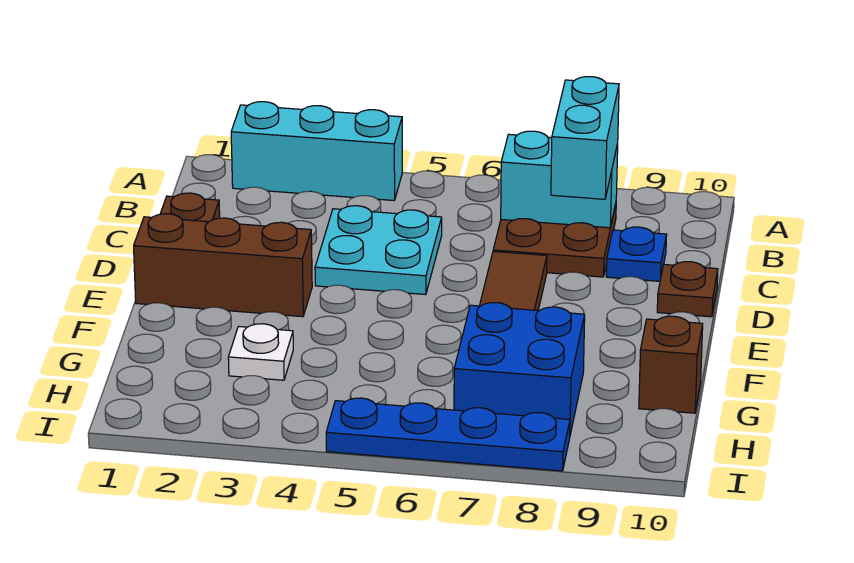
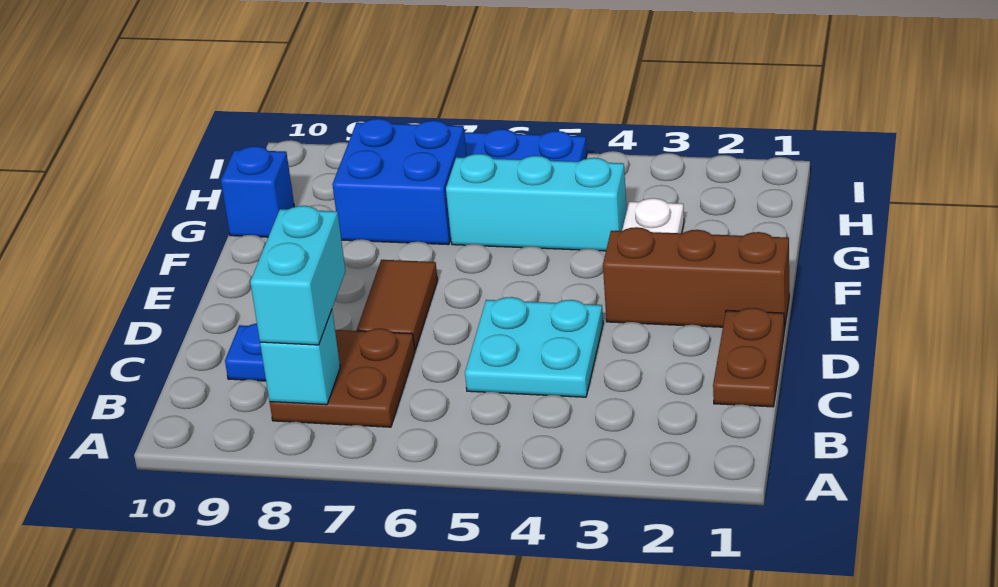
cyan 1x3 brick [231,102,402,200] -> cyan 1x3 brick moved to [446,154,627,251]
cyan 1x2 brick [501,131,618,228] -> cyan 1x1 brick [260,310,340,405]
brown 1x1 plate [657,262,718,317] -> none
brown 1x1 brick [639,316,703,413] -> blue 1x1 brick [221,146,294,237]

